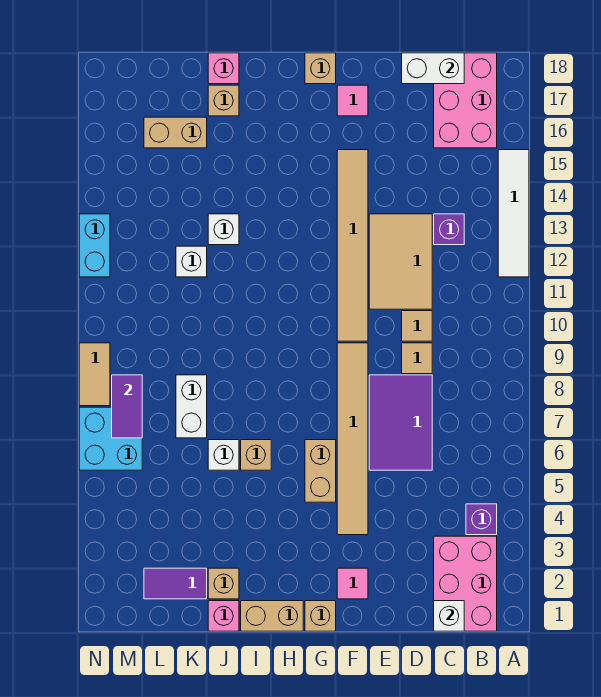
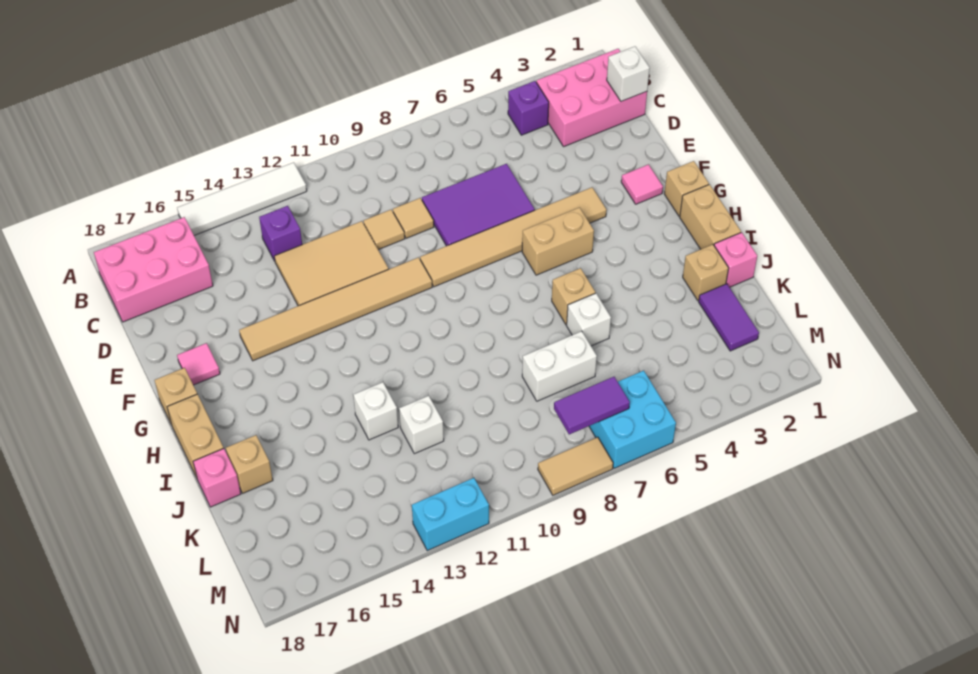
white 1x2 brick [402,53,464,84] -> none
tan 1x2 brick [144,117,207,148] -> tan 1x2 brick moved to [167,394,224,478]

